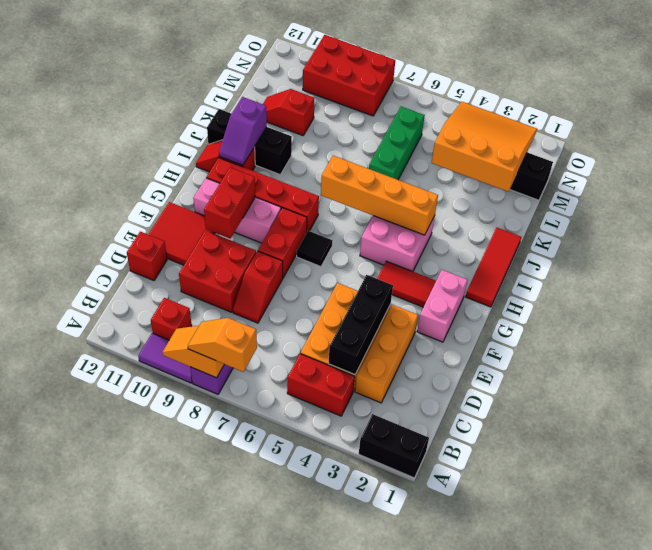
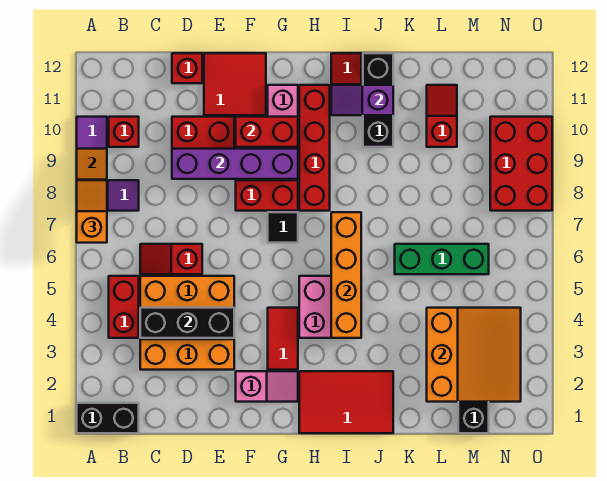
black 1x2 brick [359,414,429,478] -> black 1x2 brick turned to [77,403,139,433]
red 1x2 slope [233,251,283,323] -> red 1x2 slope moved to [140,244,202,274]
none -> purple 1x4 brick [172,149,298,179]
pink 1x2 brick [417,270,467,342] -> pink 1x2 slope [236,371,298,402]
red 1x3 tile [466,228,521,307] -> red 2x3 tile [299,371,393,433]

